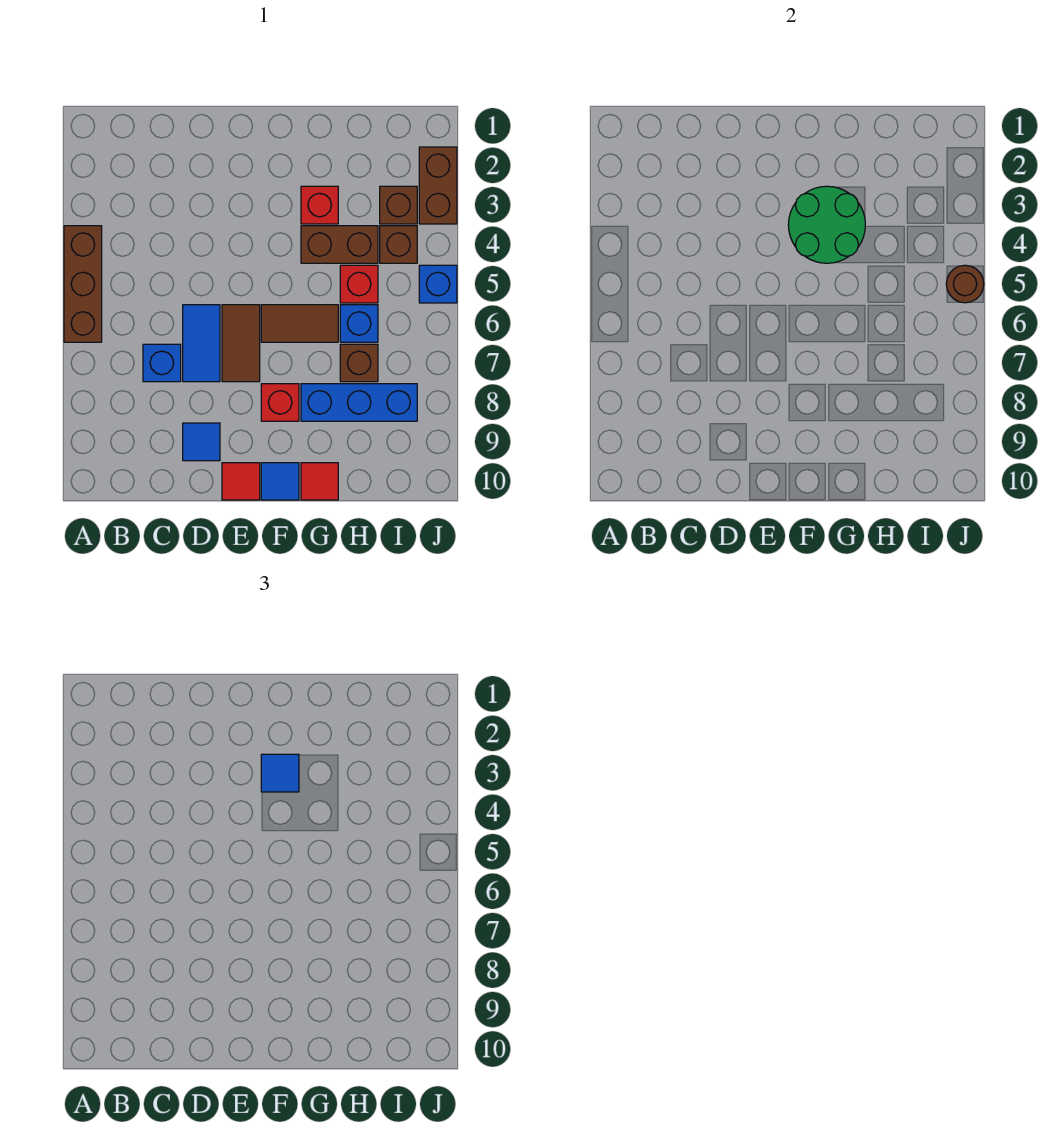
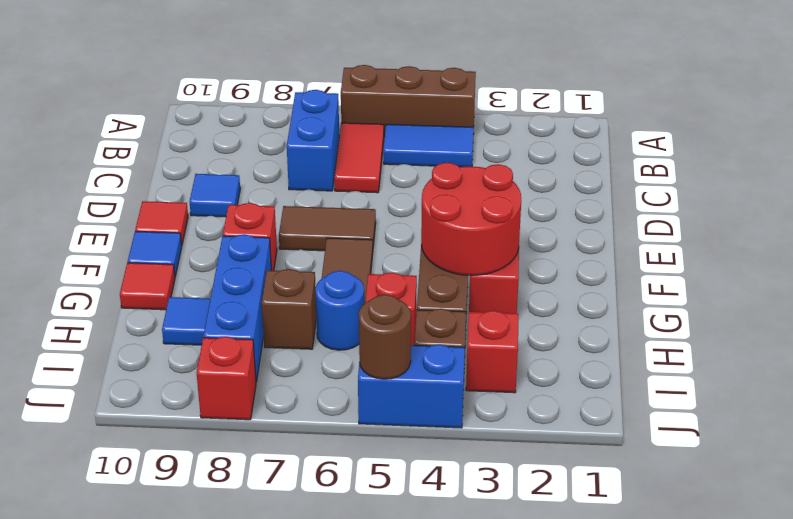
none -> red 1x2 tile [334,123,384,193]
blue 1x1 brick [143,344,181,382] -> blue 1x2 brick [287,90,339,191]
blue 1x2 tile [183,305,220,382] -> blue 1x2 tile moved to [383,124,474,167]
green 2x2 round brick [788,186,865,263] -> red 2x2 round brick [421,163,521,275]
blue 1x1 tile [261,754,299,792] -> blue 1x1 tile moved to [162,297,210,345]
blue 1x1 brick [340,305,378,342] -> blue 1x1 round brick [315,271,364,350]
brown 1x1 brick [380,186,417,224] -> red 1x1 brick [466,311,518,393]
brown 1x2 brick [419,147,457,224] -> none
blue 1x1 brick [419,265,457,303] -> blue 1x2 brick [358,345,465,428]
none -> red 1x1 brick [197,337,256,420]

